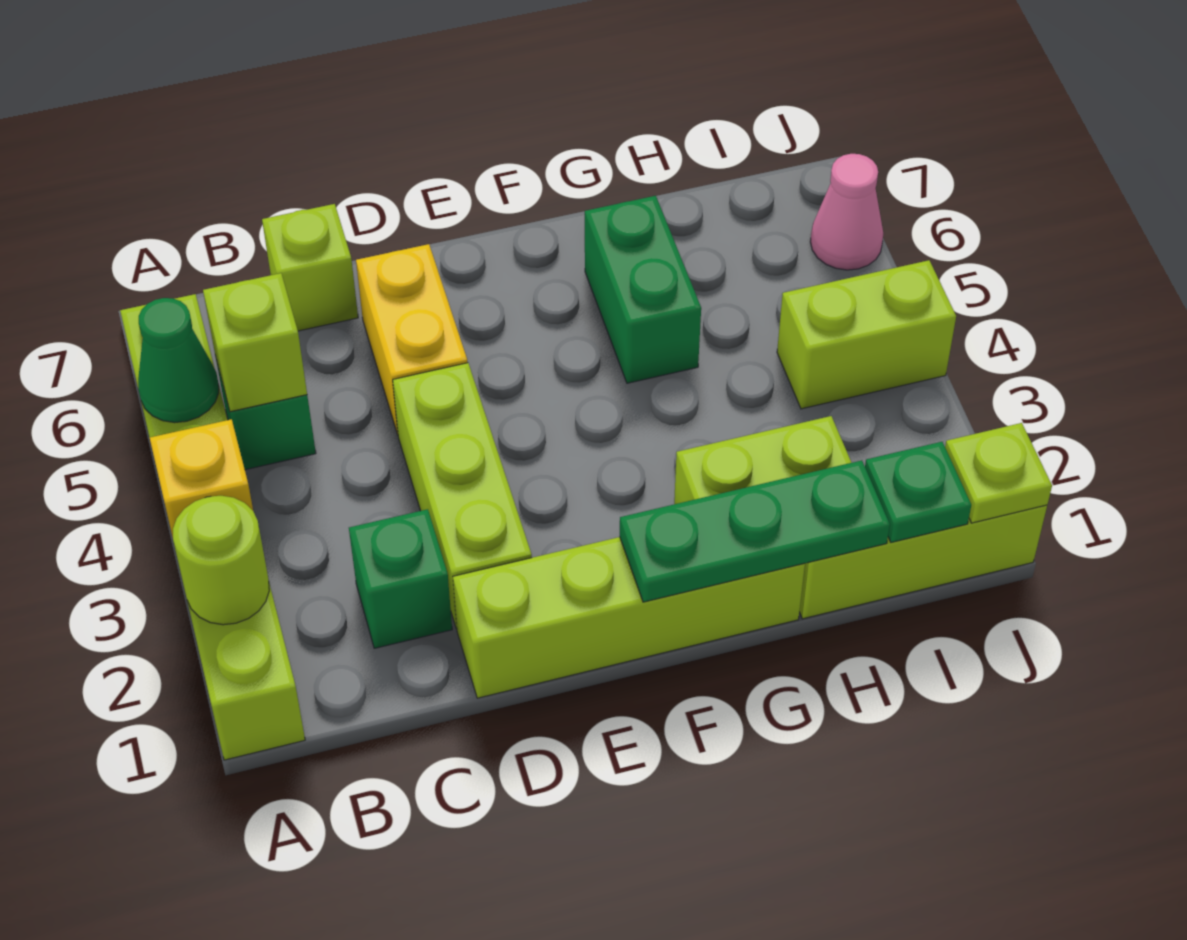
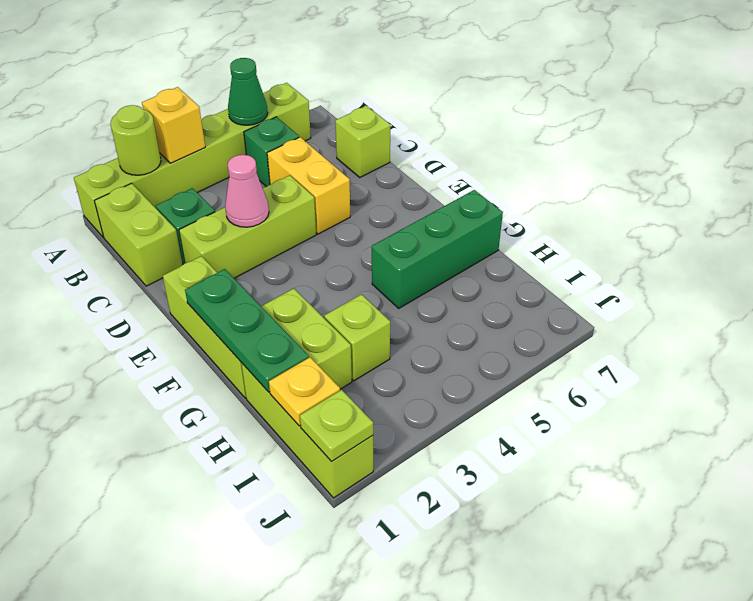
lime 1x1 brick [203,273,307,412] -> lime 1x1 brick moved to [324,294,390,381]
lime 1x4 brick [453,537,805,698] -> lime 1x3 brick [163,256,246,398]
yellow 1x2 brick [356,244,468,435] -> yellow 1x2 brick turned to [267,137,350,234]
green 1x2 brick [585,196,701,383] -> green 1x3 brick [372,190,503,308]
green 1x1 plate [865,442,971,542] -> yellow 1x1 plate [269,357,340,426]
lime 1x2 brick [777,260,956,409] -> lime 1x2 brick moved to [95,183,183,286]
pink 1x1 cone [810,154,883,270] -> pink 1x1 cone moved to [225,155,269,227]

